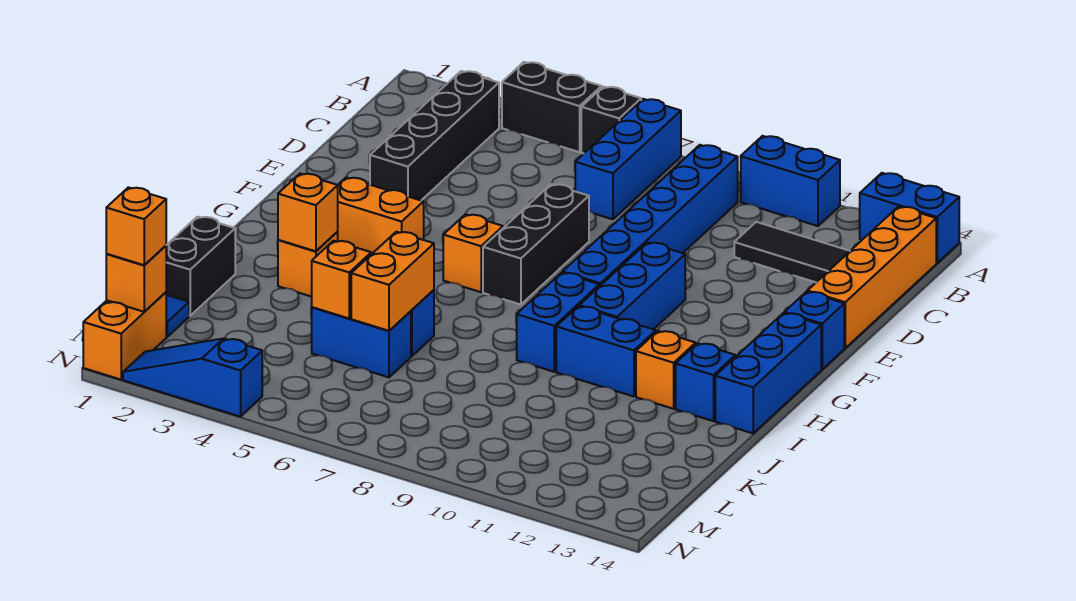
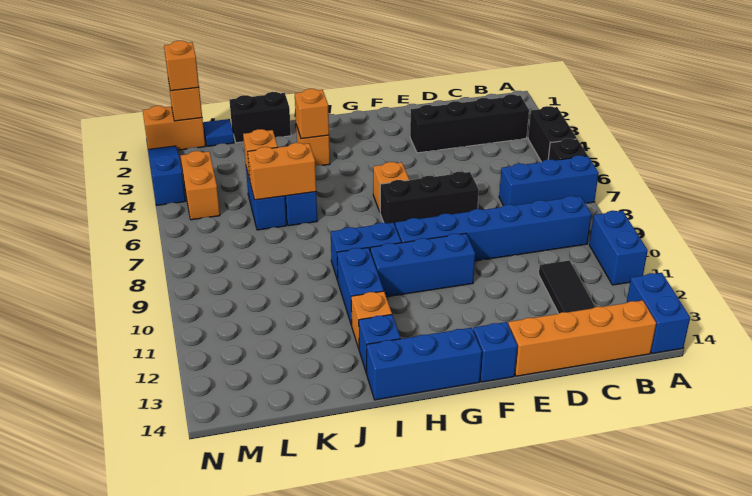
orange 1x2 brick [337,177,424,254] -> orange 1x2 brick moved to [181,151,220,220]

